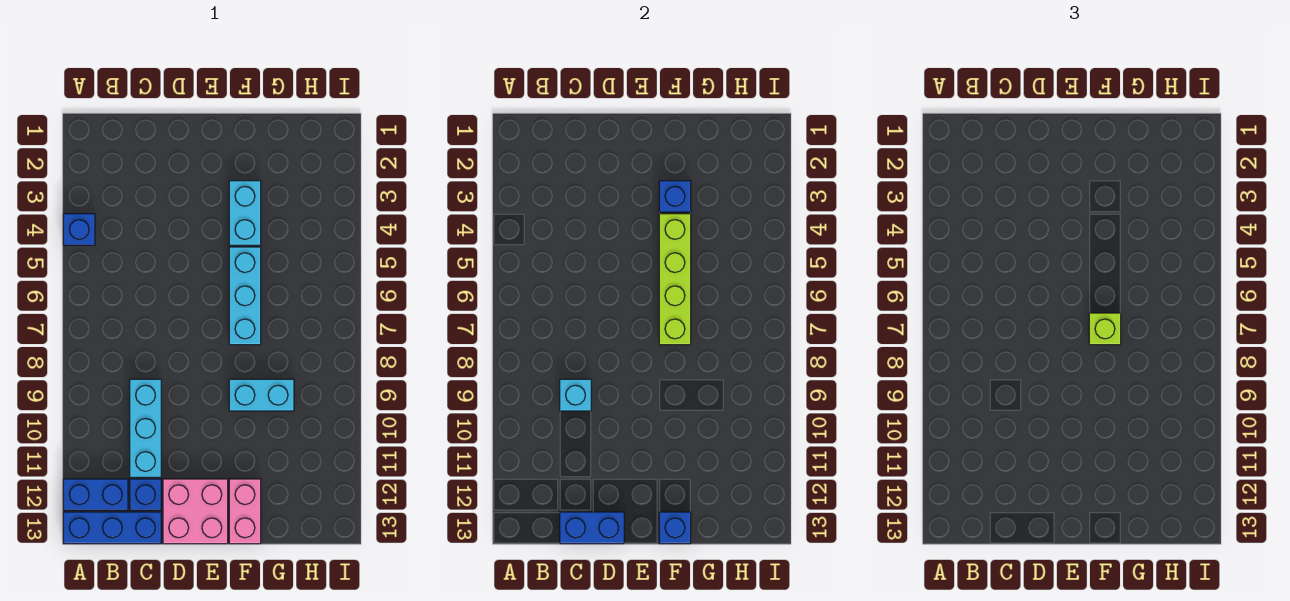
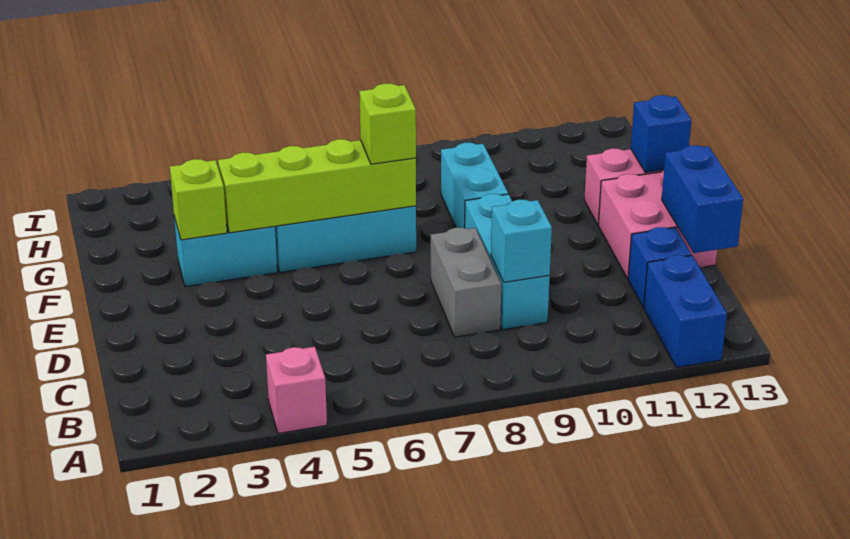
blue 1x1 brick [63,214,95,245] -> pink 1x1 brick [266,347,327,434]
blue 1x3 brick [63,512,161,544] -> none
none -> grey 1x2 brick [431,228,501,337]
cyan 1x3 brick [130,379,161,477] -> cyan 1x3 brick turned to [465,194,550,330]
blue 1x1 brick [659,181,691,212] -> lime 1x1 brick [170,159,227,240]

